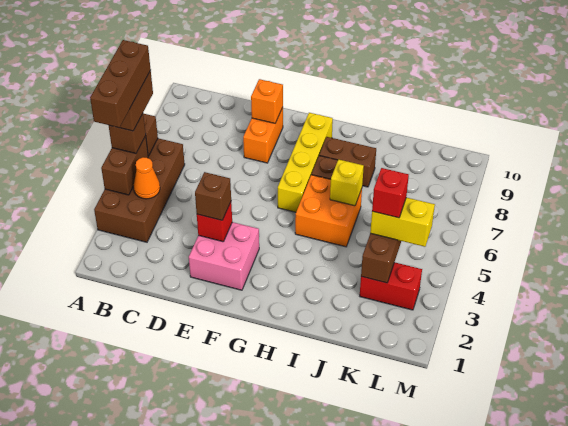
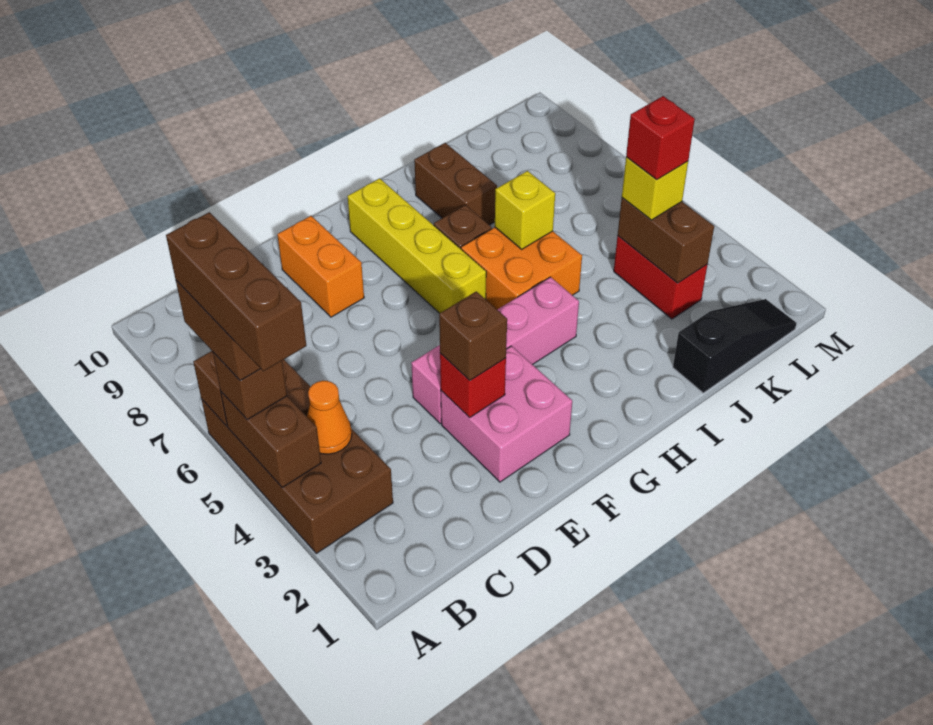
none -> pink 1x4 brick [411,277,579,424]
orange 1x1 brick [251,79,283,123] -> none
brown 1x2 brick [319,137,376,187] -> brown 1x2 brick turned to [414,143,497,225]
none -> black 1x3 slope [673,299,797,393]
red 1x2 brick [360,262,422,310] -> red 1x2 brick turned to [614,236,708,319]
yellow 1x2 brick [370,197,435,247] -> yellow 1x1 brick [622,157,688,220]

